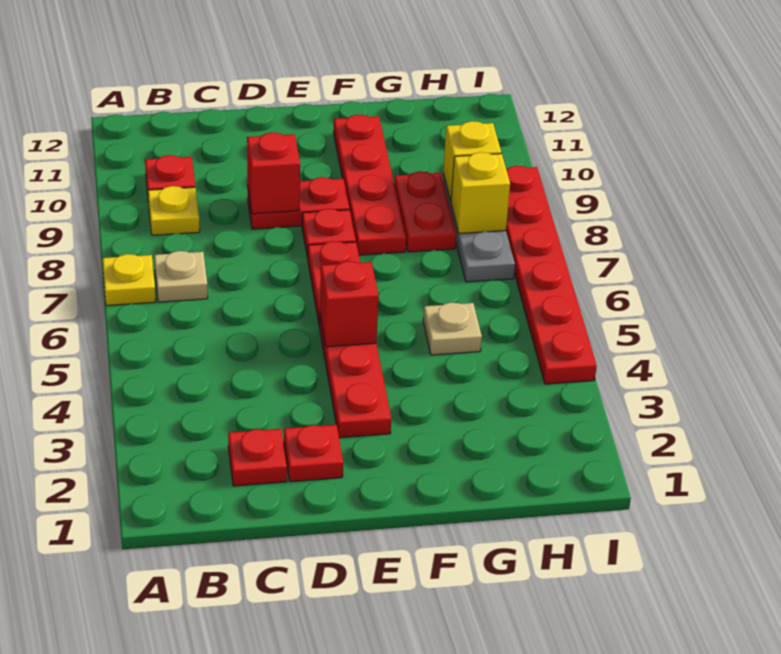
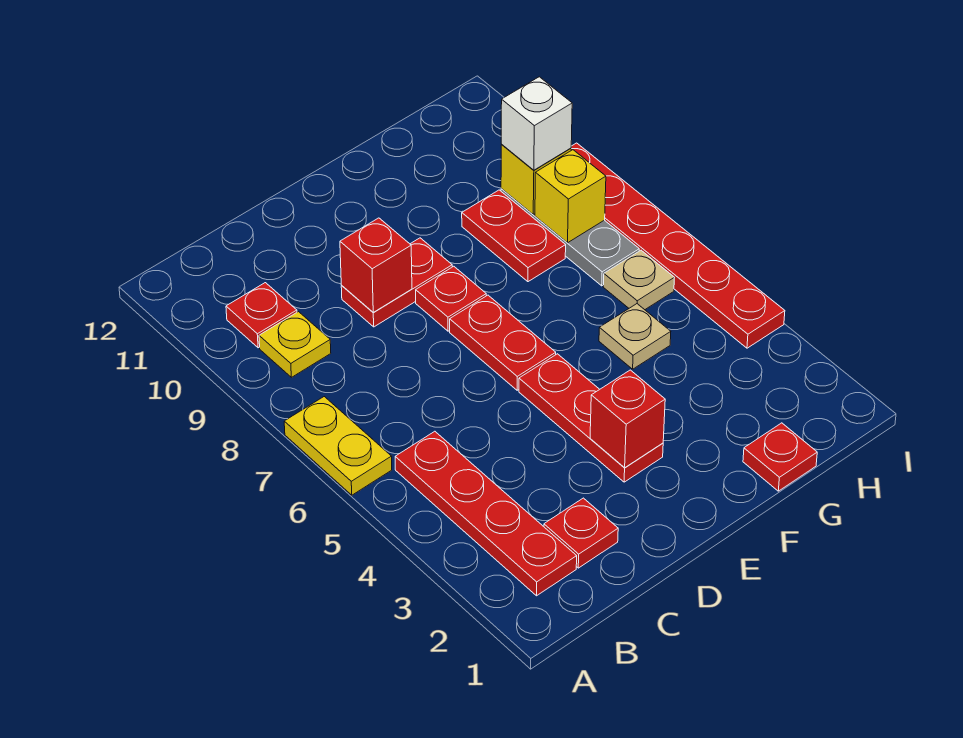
yellow 1x1 plate [103,254,156,306] -> yellow 1x2 plate [284,397,392,495]
tan 1x1 plate [154,251,208,302] -> tan 1x1 plate moved to [603,250,674,310]
red 1x1 plate [284,425,343,482] -> red 1x1 plate moved to [743,423,817,491]
red 1x1 brick [320,261,378,347] -> red 1x1 brick moved to [590,370,665,468]
red 1x4 plate [334,115,406,255] -> red 1x4 plate moved to [395,431,577,596]
none -> white 1x1 brick [501,77,572,170]

